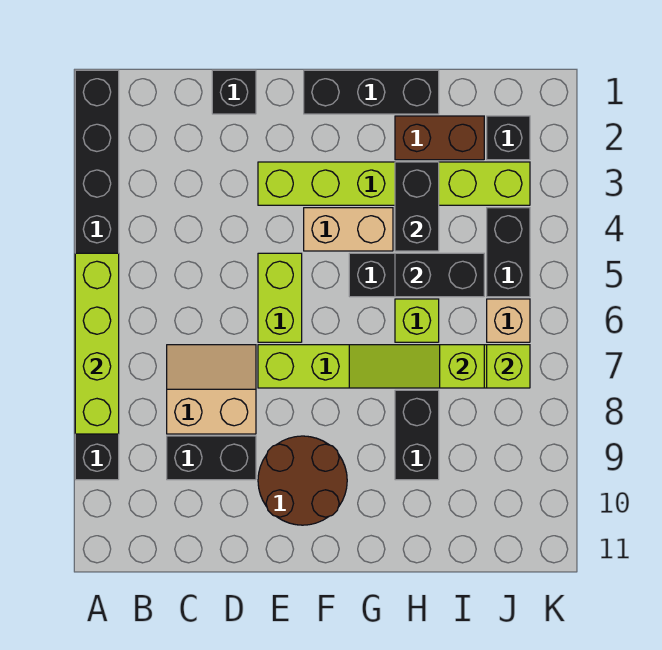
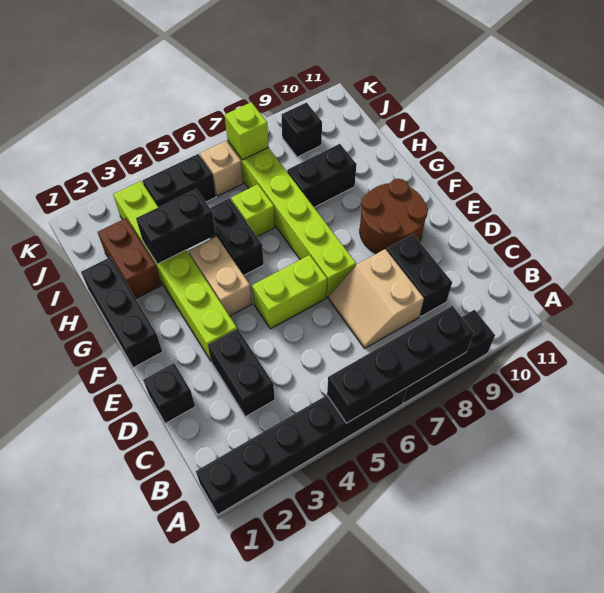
lime 1x4 brick [75,253,119,434] -> black 1x4 brick [327,306,474,423]
lime 1x3 slope [349,345,484,388] -> none
black 1x2 brick [395,253,484,297] -> black 1x2 brick moved to [208,329,275,417]
black 1x1 brick [487,116,530,160] -> black 1x1 brick moved to [282,103,322,157]

